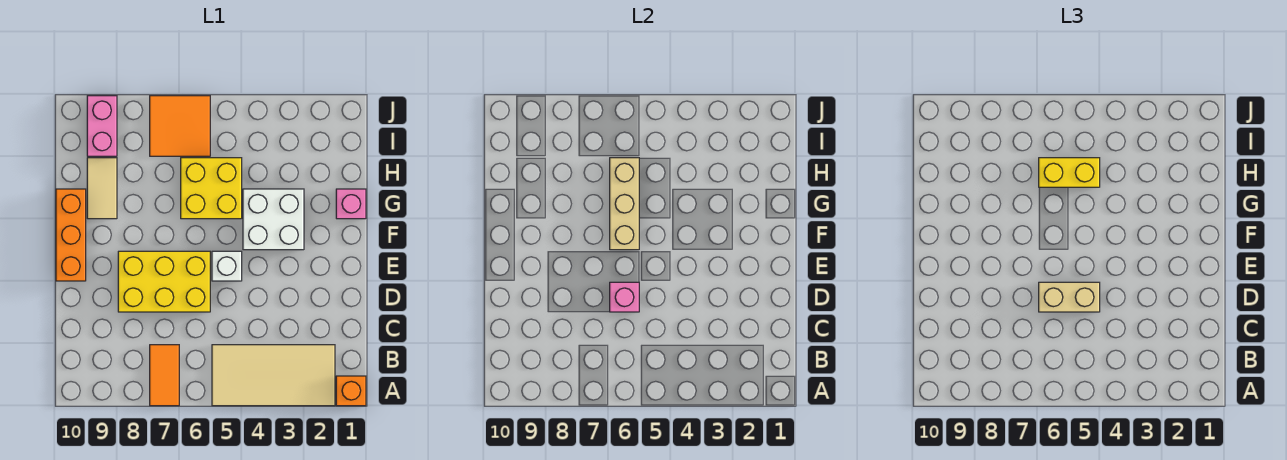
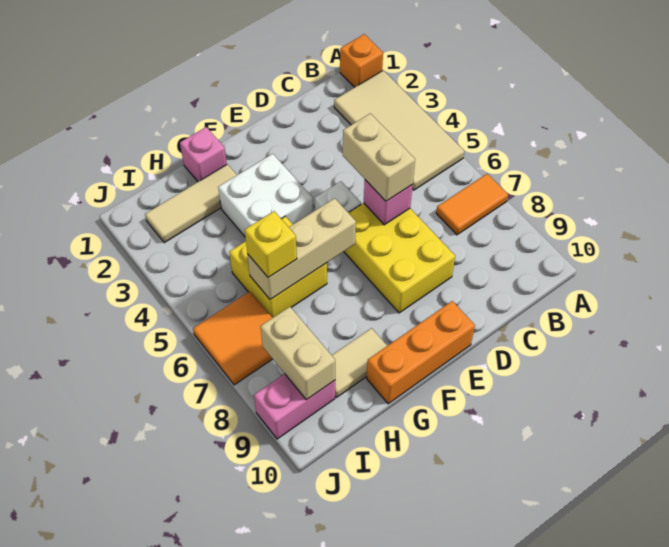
none -> tan 1x3 tile [145,164,237,243]
yellow 1x2 brick [1039,158,1100,187] -> yellow 1x1 brick [245,211,297,278]
none -> tan 1x2 brick [261,307,335,400]

